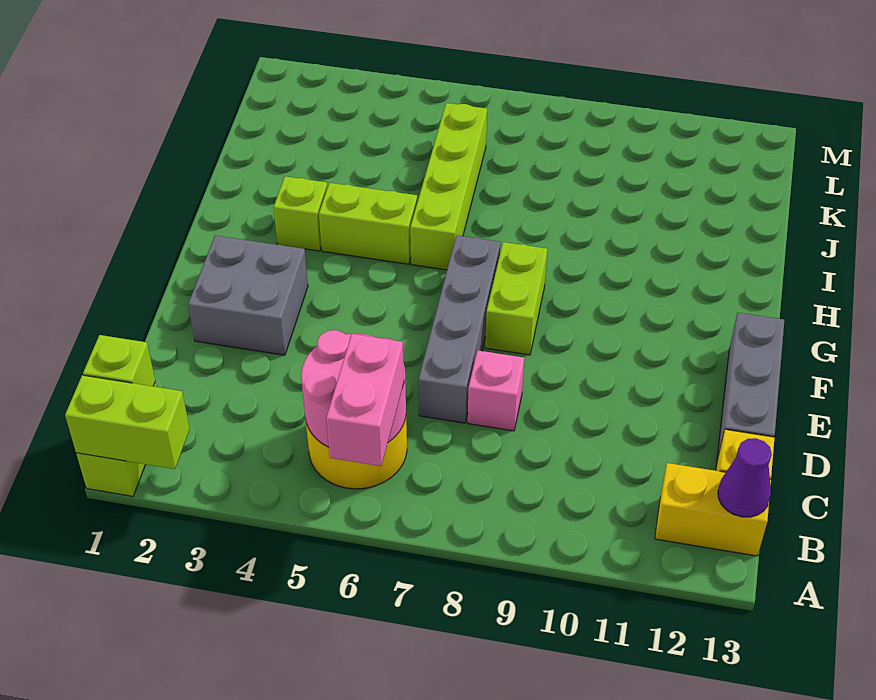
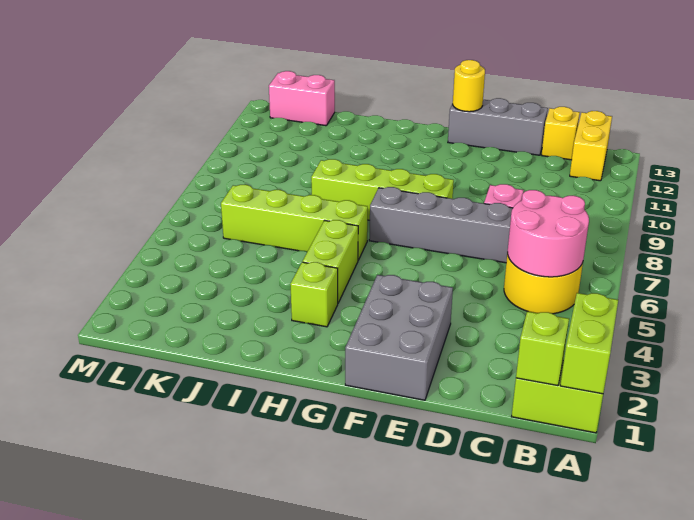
pink 1x2 brick [326,334,404,466] -> pink 1x2 brick moved to [269,71,335,126]
purple 1x1 cone [718,438,772,517] -> none
grey 2x2 brick [188,236,308,355] -> grey 2x3 brick [345,275,453,400]
lime 1x2 brick [485,242,547,355] -> lime 1x4 brick [311,159,454,220]
none -> yellow 1x1 round brick [453,60,485,112]

